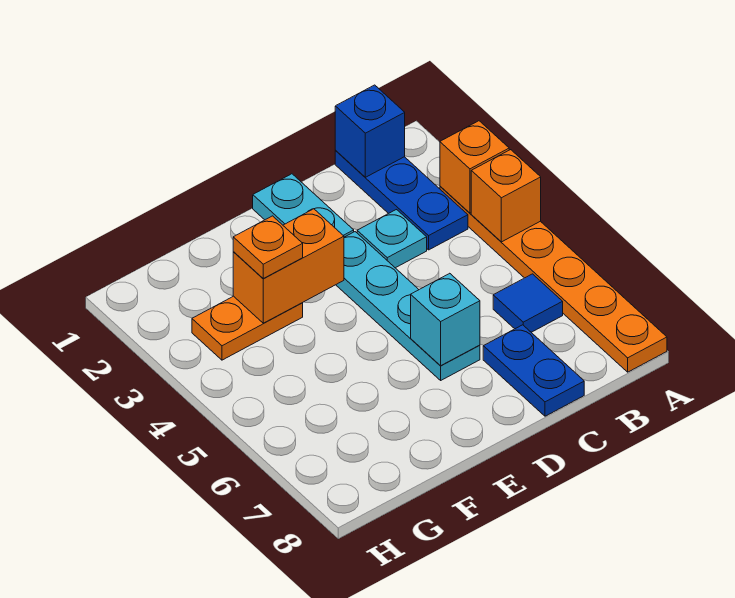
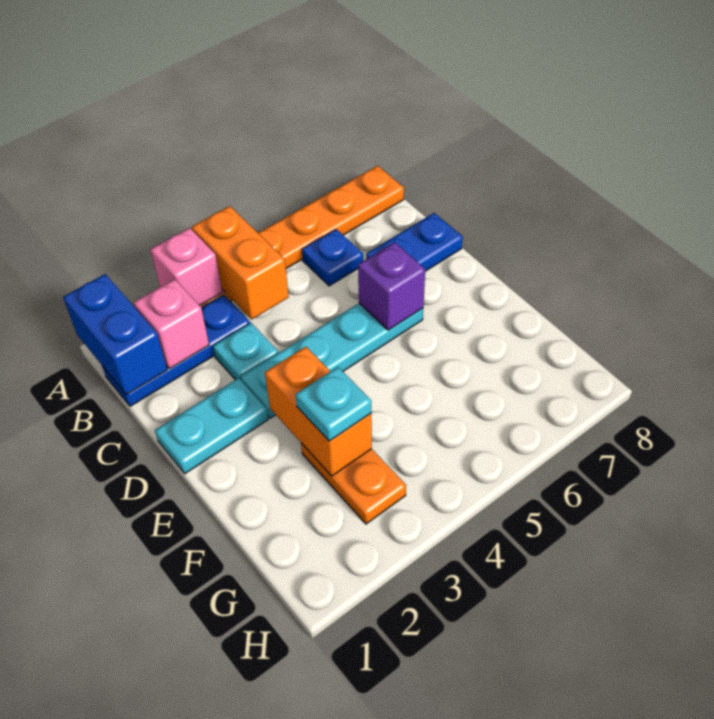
orange 1x1 brick [440,121,509,213] -> pink 1x1 brick [150,228,222,306]
orange 1x1 brick [471,150,541,242] -> orange 1x2 brick [192,206,289,319]
blue 1x1 brick [335,85,405,177] -> blue 1x2 brick [63,274,167,395]
none -> pink 1x1 brick [134,279,209,369]
blue 1x1 tile [493,274,563,332] -> blue 1x1 plate [302,229,363,286]
cyan 1x1 brick [411,273,480,366] -> purple 1x1 brick [358,242,425,330]
orange 1x1 plate [233,216,303,278] -> cyan 1x1 plate [296,367,371,441]

